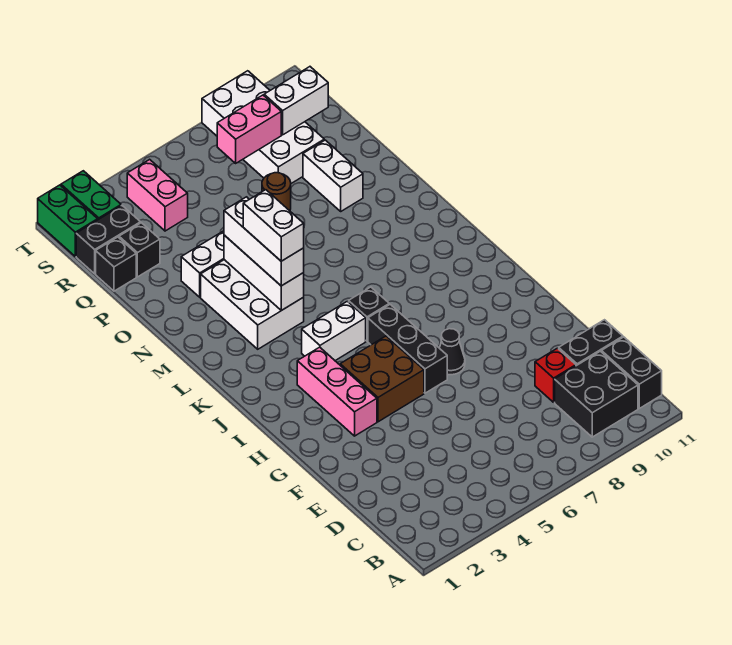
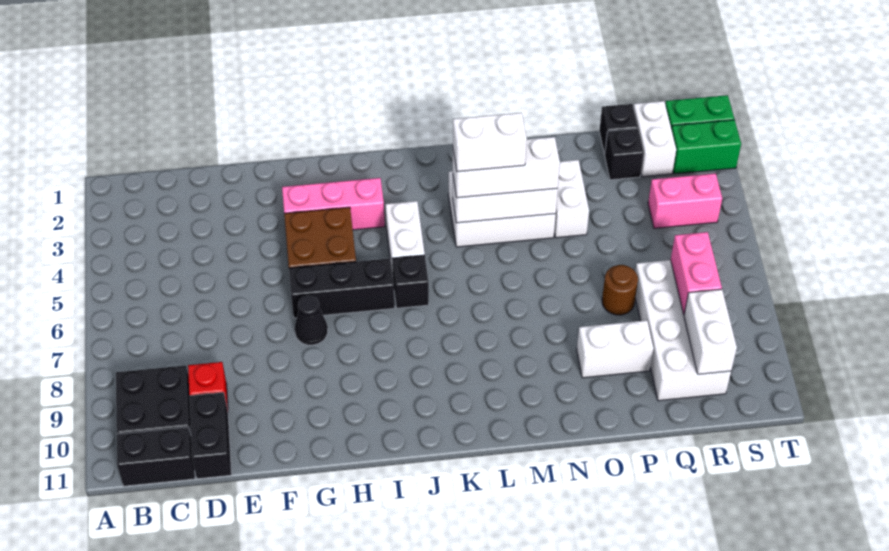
white 2x4 brick [202,71,324,183] -> white 2x4 brick turned to [635,260,731,401]
black 1x2 brick [76,206,141,274] -> white 1x2 brick [633,101,676,177]

